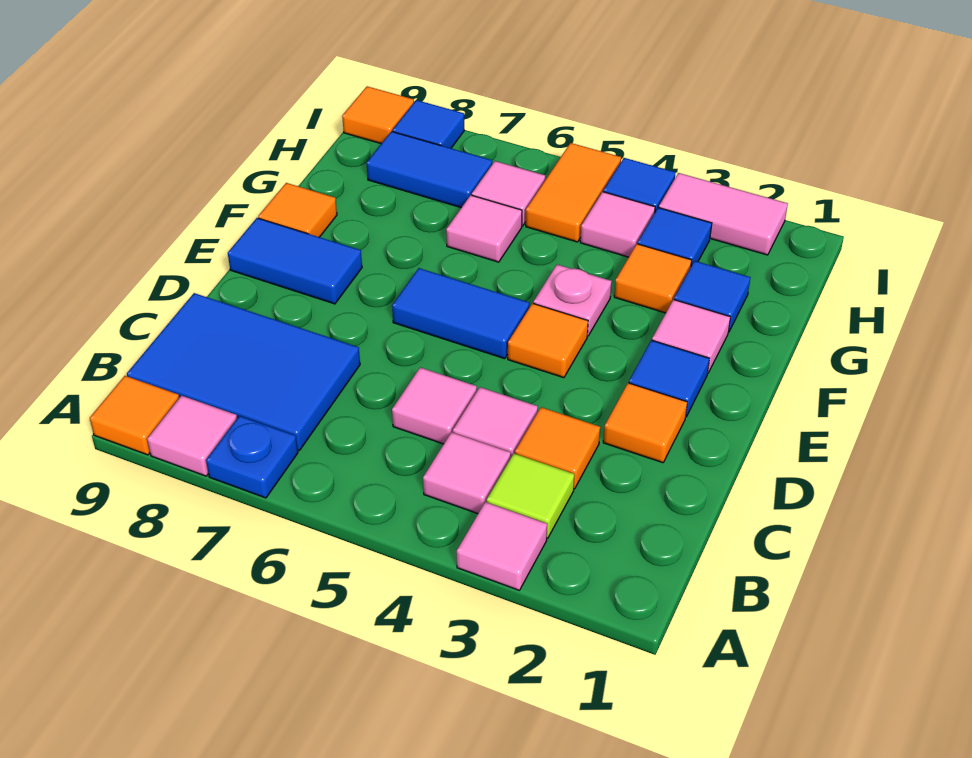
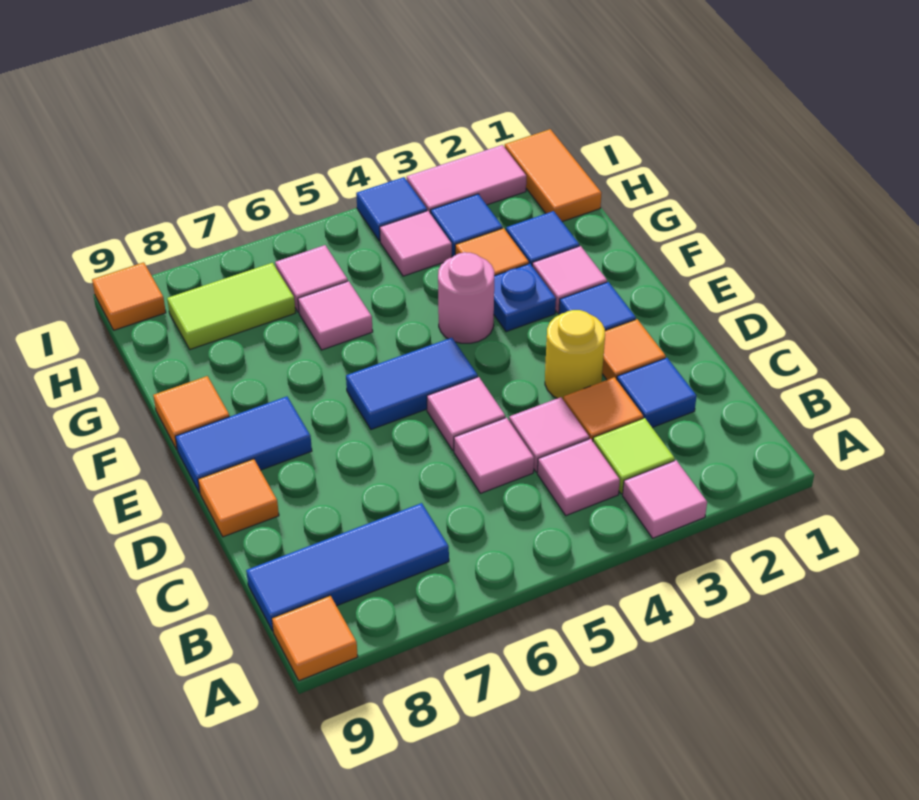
blue 1x1 plate [206,416,298,498] -> blue 1x1 plate moved to [494,264,556,332]
pink 1x1 tile [147,396,237,476] -> pink 1x1 tile moved to [427,377,505,450]
blue 2x3 tile [127,293,360,450] -> blue 1x3 tile [246,503,449,631]
none -> yellow 1x1 round brick [545,310,605,400]
orange 1x1 tile [508,303,588,378] -> orange 1x1 tile moved to [198,459,279,537]
pink 1x1 plate [533,265,612,336] -> pink 1x1 round brick [438,252,494,343]
orange 1x2 tile [526,143,621,242] -> orange 1x2 tile moved to [505,129,602,222]
blue 1x2 tile [367,132,492,208] -> lime 1x2 tile [167,263,296,349]
blue 1x1 tile [393,100,464,148] -> blue 1x1 tile moved to [617,358,697,428]

